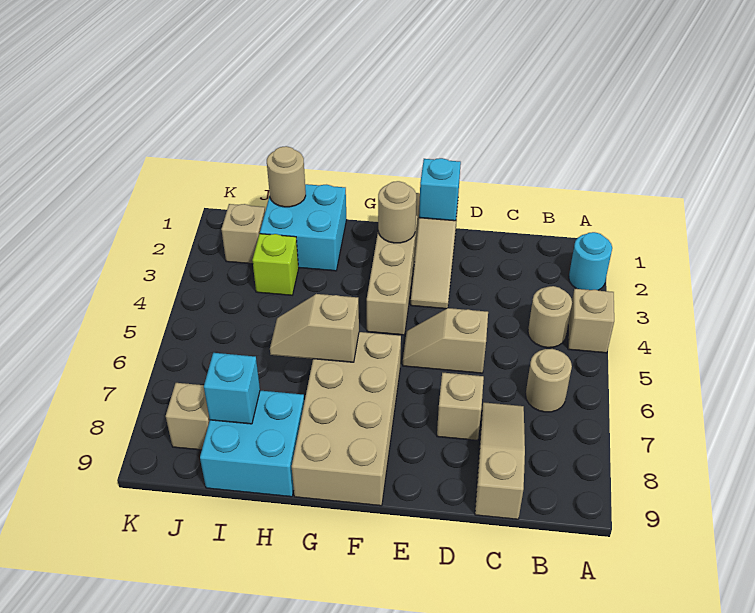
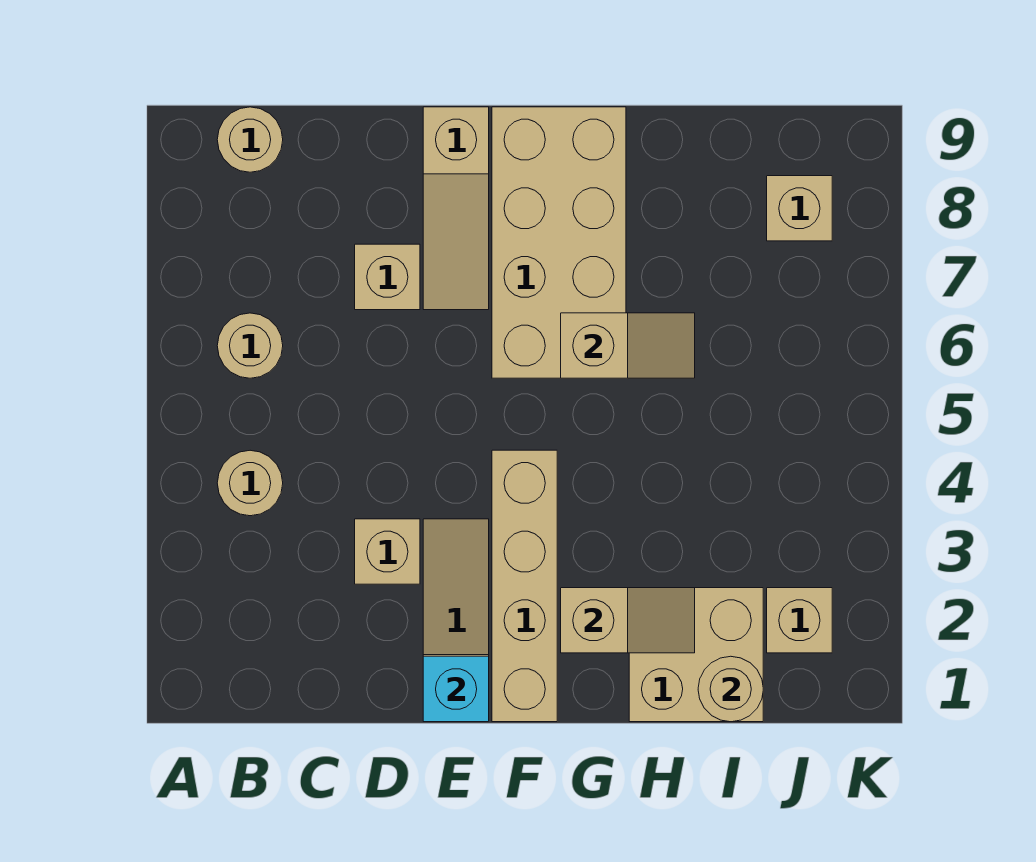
cyan 1x1 round brick [569,232,612,290] -> none
tan 1x1 brick [568,289,614,353] -> tan 1x1 brick moved to [355,519,420,584]
tan 1x3 slope [475,402,525,519] -> tan 1x3 slope moved to [423,107,489,310]
tan 1x2 slope [403,308,488,373] -> tan 1x2 slope moved to [561,588,695,653]
tan 1x1 round brick [378,181,416,243] -> tan 1x1 round brick moved to [217,107,283,172]
cyan 2x2 brick [260,184,347,271] -> tan 2x2 brick [629,588,763,722]
cyan 2x2 brick [200,391,304,497] -> none
lime 1x1 brick [252,234,299,295] -> none
cyan 1x1 brick [204,353,260,424] -> none

